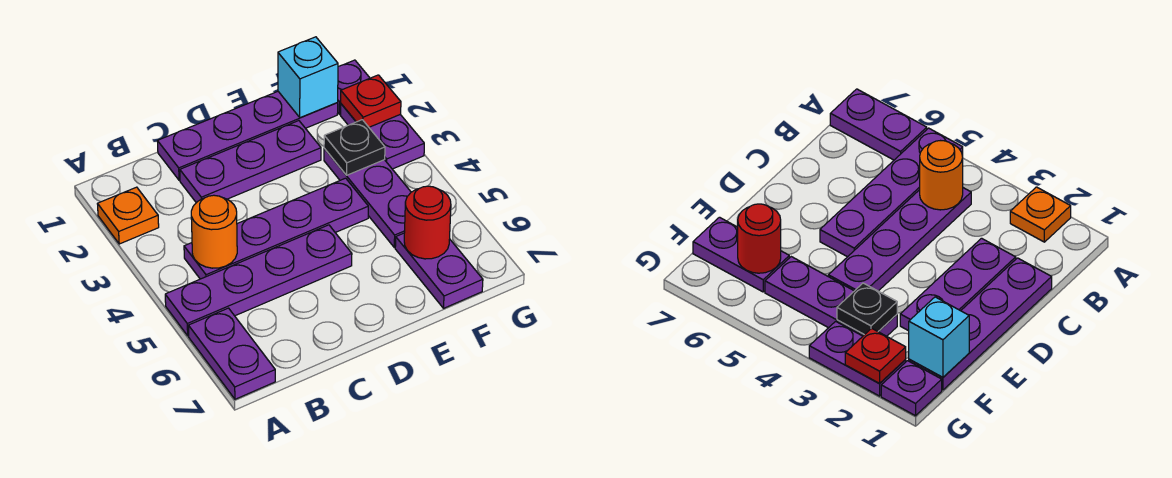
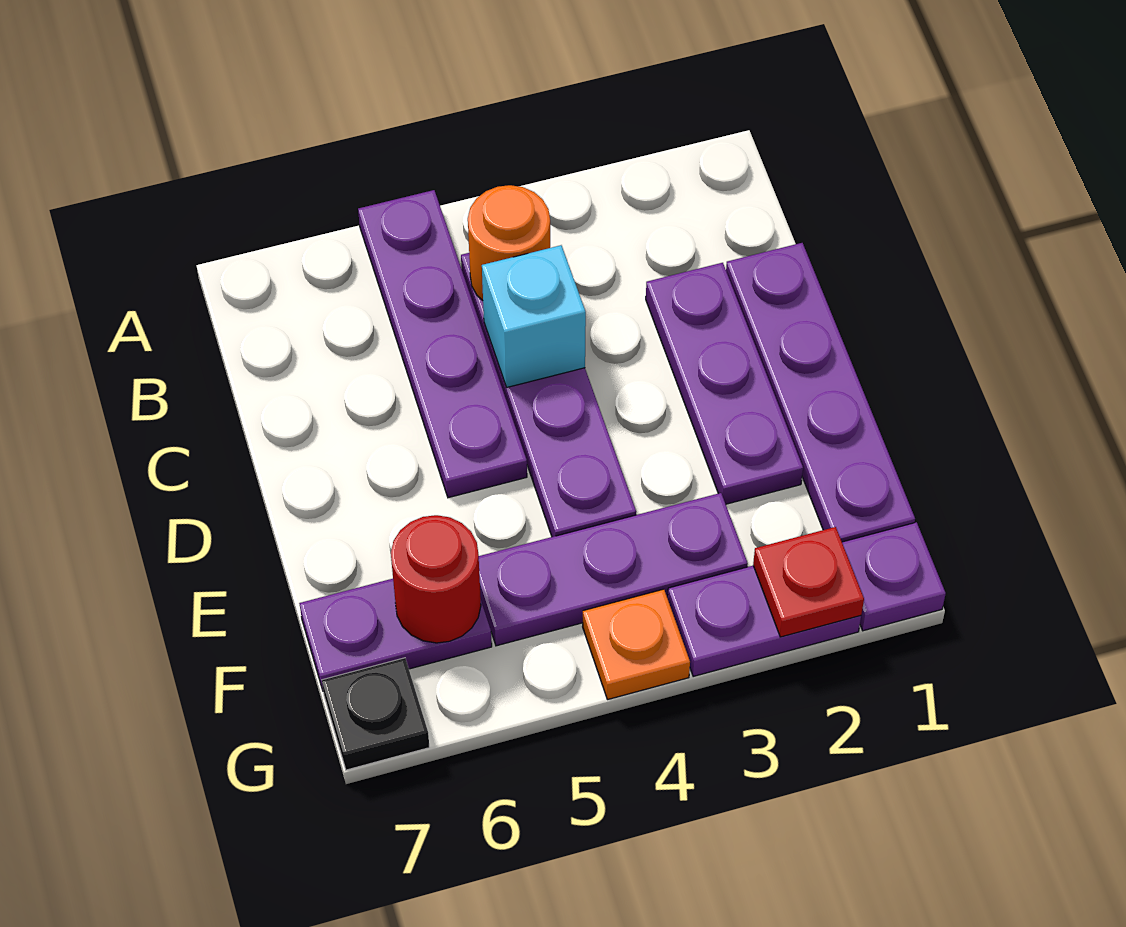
orange 1x1 plate [98,187,159,244] -> orange 1x1 plate moved to [583,589,690,700]
purple 1x2 plate [188,308,275,399] -> none
cyan 1x1 brick [278,37,338,118] -> cyan 1x1 brick moved to [482,245,586,388]
black 1x1 plate [324,120,385,175] -> black 1x1 plate moved to [322,658,429,770]

